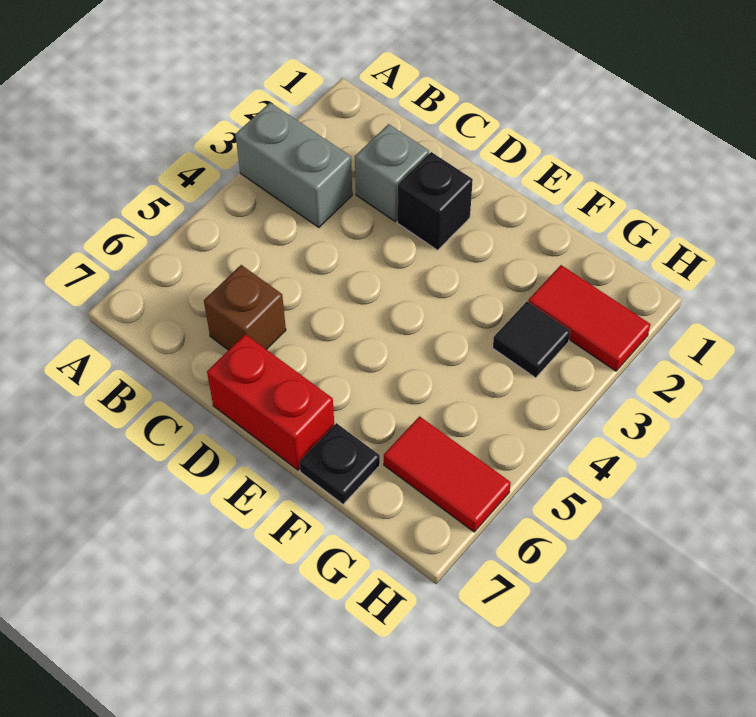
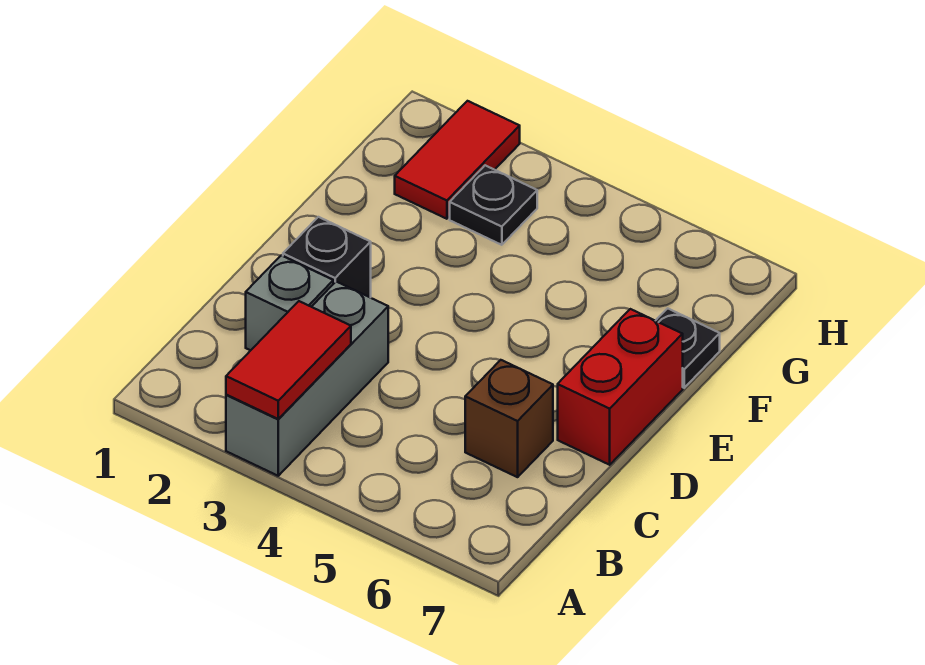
grey 1x2 brick [235,103,352,228] -> grey 1x3 brick [226,282,388,476]
black 1x1 tile [493,302,570,378] -> black 1x1 plate [450,165,537,245]
red 1x2 tile [384,416,511,532] -> red 1x2 tile moved to [226,301,351,419]

